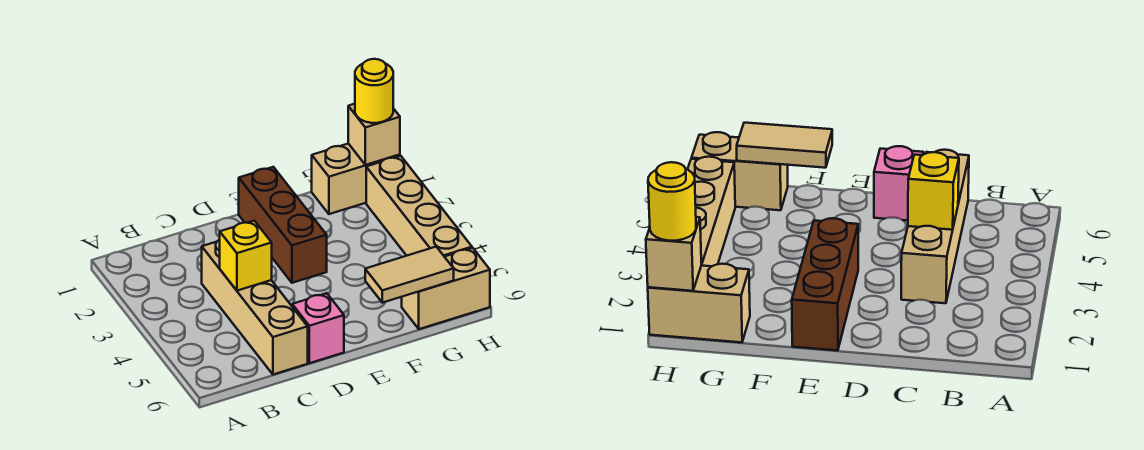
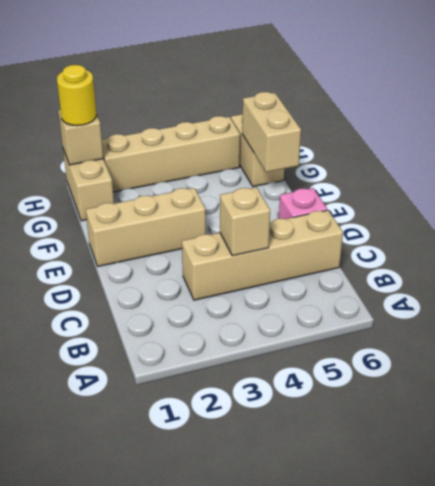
yellow 1x1 brick [220,221,272,291] -> tan 1x1 brick [220,187,270,256]
brown 1x3 brick [239,167,327,283] -> tan 1x3 brick [86,188,206,266]
tan 1x2 tile [365,247,454,303] -> tan 1x2 brick [242,92,301,172]

